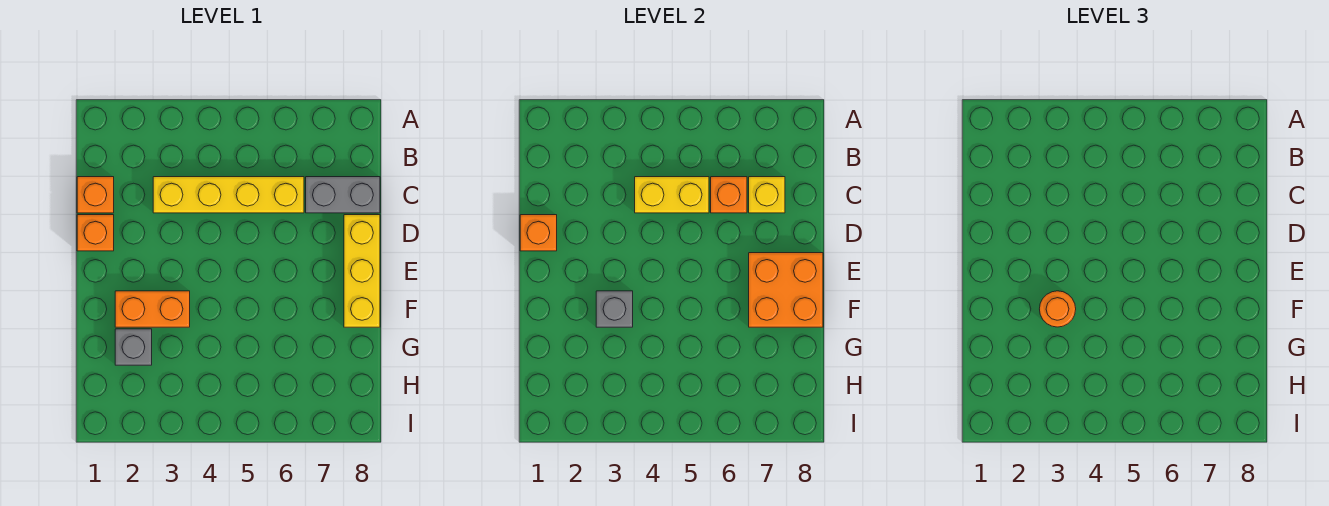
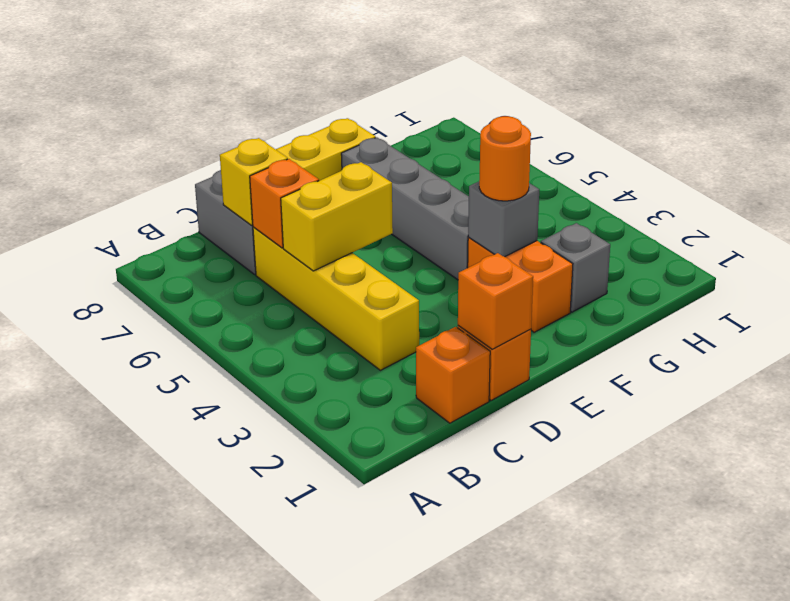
yellow 1x2 brick [635,177,709,213] -> yellow 1x2 brick turned to [281,162,393,271]
orange 2x2 brick [749,253,823,327] -> none
none -> grey 1x4 brick [341,138,469,280]

